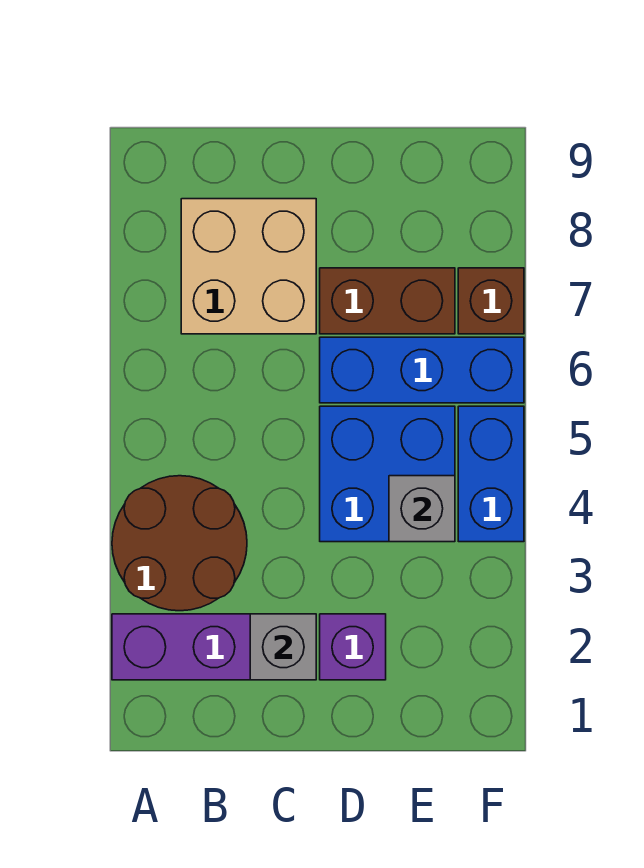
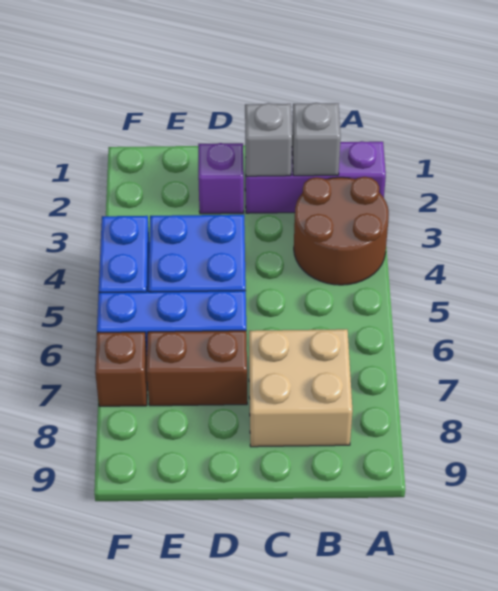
grey 1x1 brick [389,476,455,542] -> grey 1x1 brick moved to [292,103,341,176]

